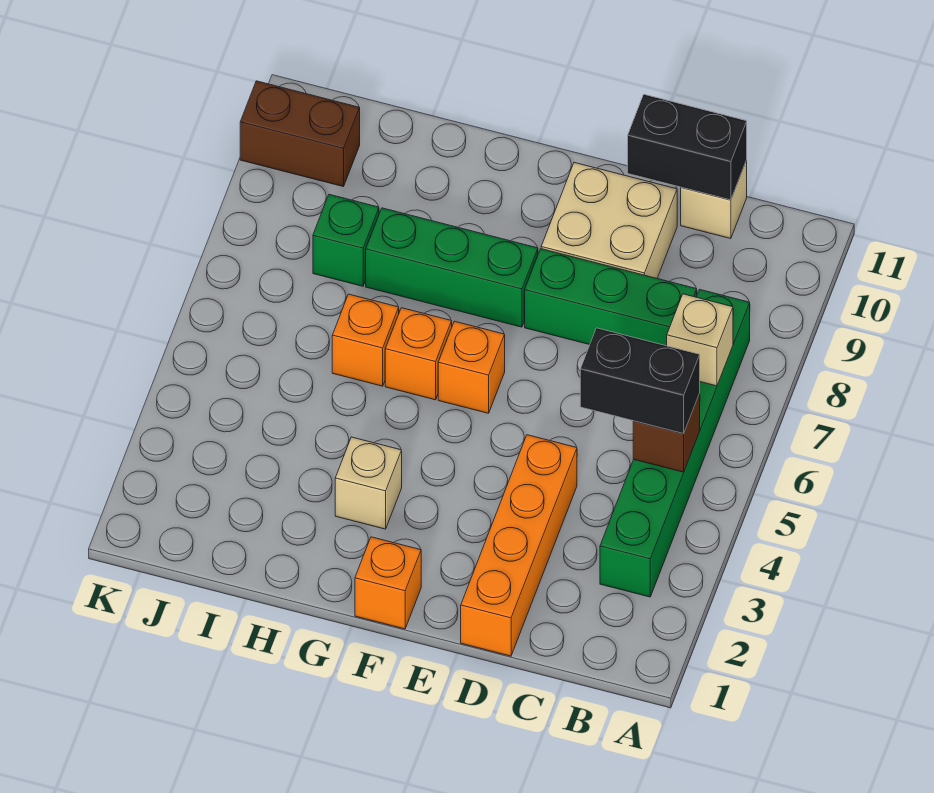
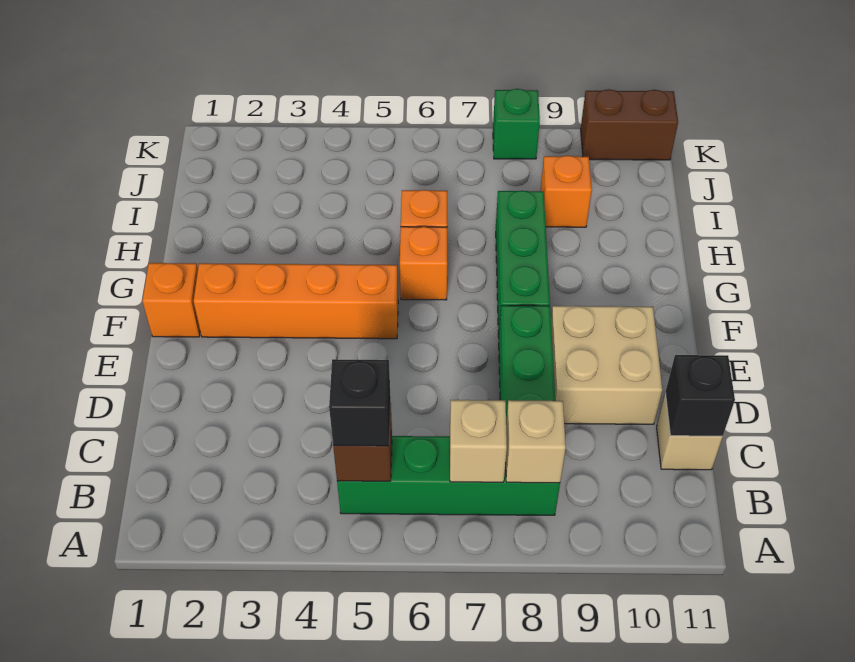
green 1x6 brick [600,290,750,597] -> green 1x4 brick [337,436,560,515]
black 1x2 brick [580,328,700,433] -> black 1x1 brick [329,359,391,446]
black 1x2 brick [628,94,747,200] -> black 1x1 brick [665,355,735,436]
orange 1x4 brick [461,435,577,656] -> orange 1x4 brick moved to [194,263,398,339]
orange 1x1 brick [438,321,505,413] -> orange 1x1 brick moved to [541,156,592,227]
tan 1x1 brick [335,437,402,529] -> tan 1x1 brick moved to [506,400,566,483]
green 1x1 brick [313,194,379,286] -> green 1x1 brick moved to [493,89,540,159]
brown 1x2 brick [240,81,360,187] -> brown 1x2 brick turned to [581,89,678,160]

